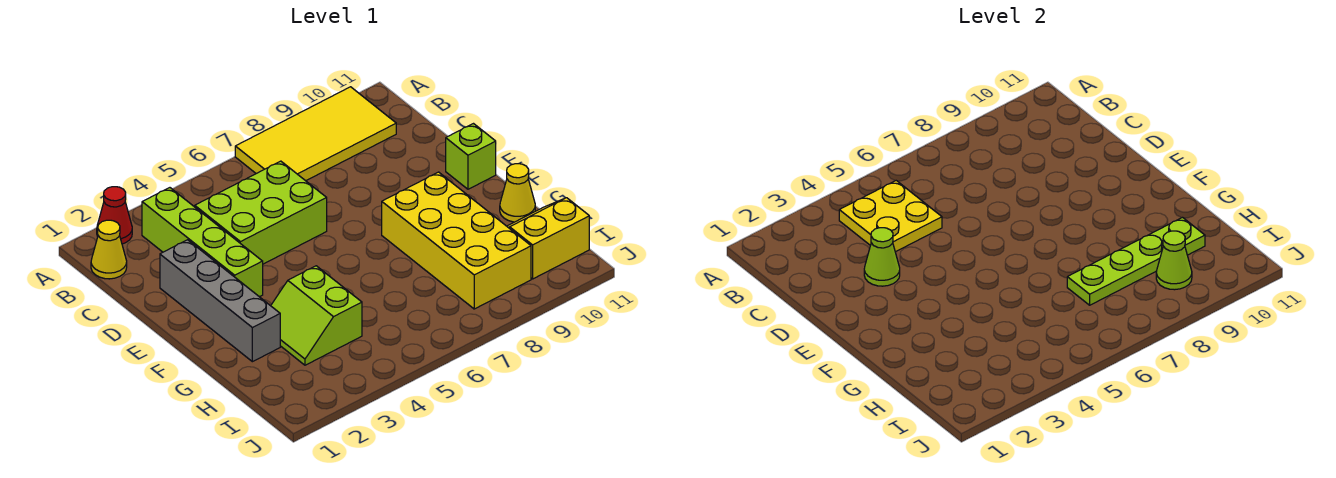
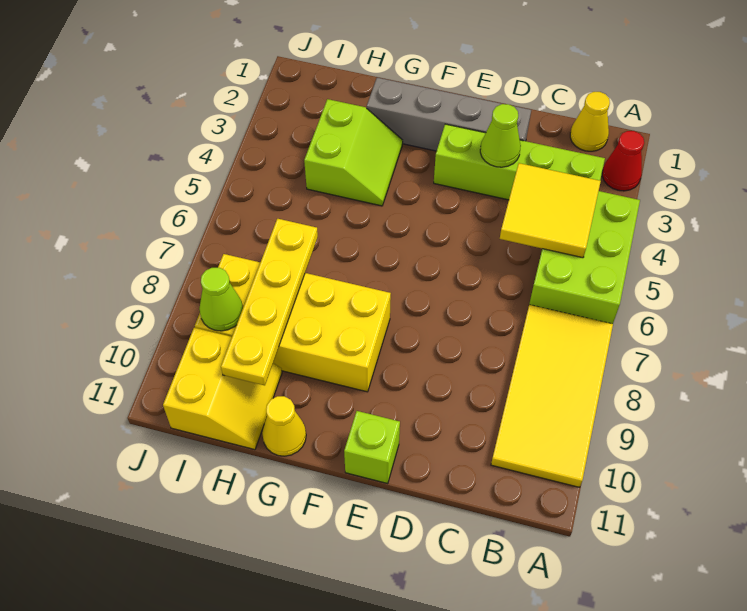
yellow 2x2 plate [839,181,942,252] -> yellow 2x2 tile [500,163,601,258]
lime 2x3 brick [195,161,327,264] -> lime 2x3 brick moved to [529,191,640,324]
lime 2x2 slope [271,266,362,365] -> lime 2x2 slope turned to [304,99,403,206]
lime 1x4 plate [1067,218,1205,305] -> yellow 1x4 plate [221,219,318,385]

